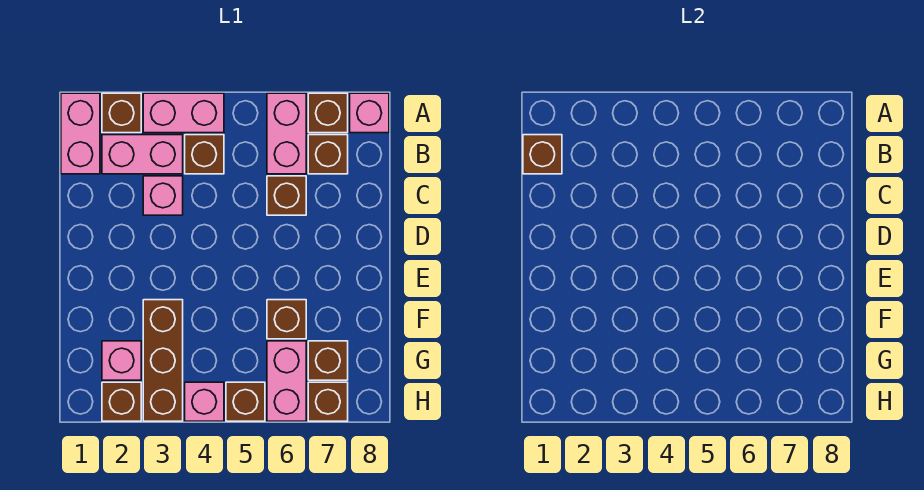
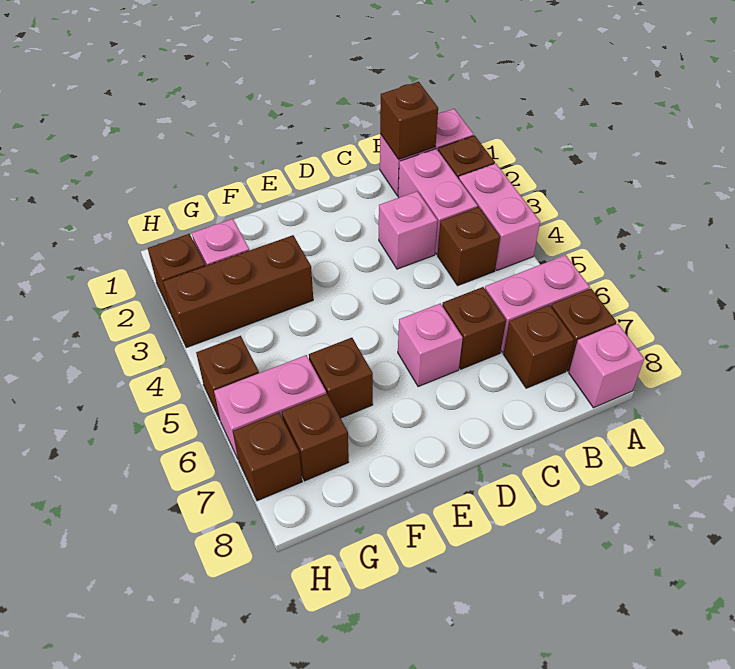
pink 1x1 brick [185,382,224,421] -> pink 1x1 brick moved to [398,303,463,387]

